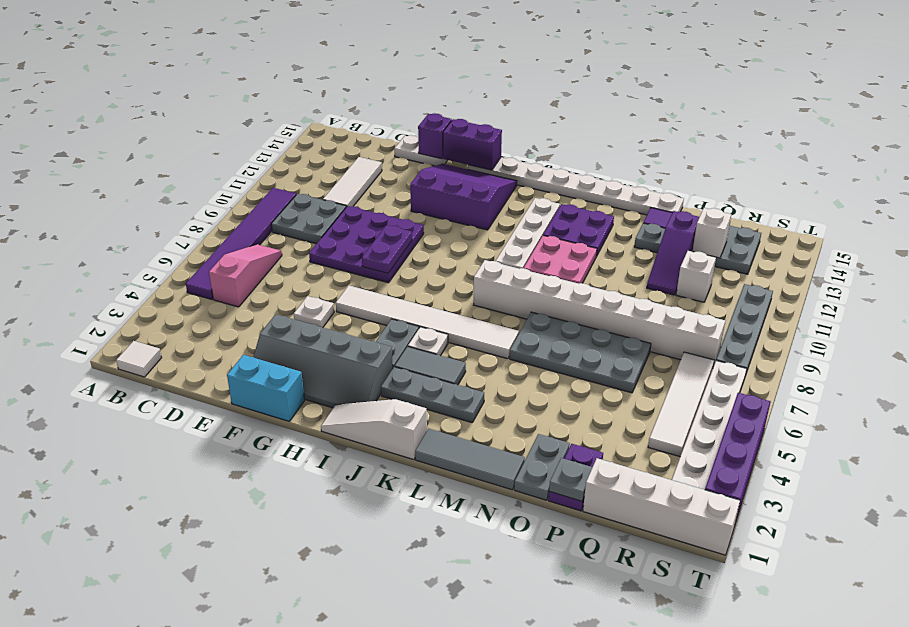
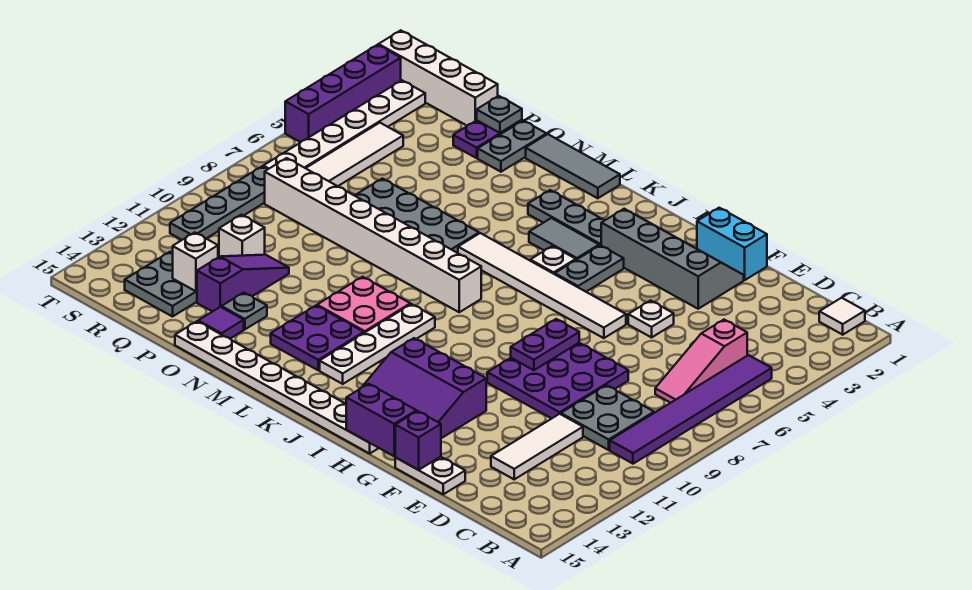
white 1x3 slope [321,399,427,460] -> none

